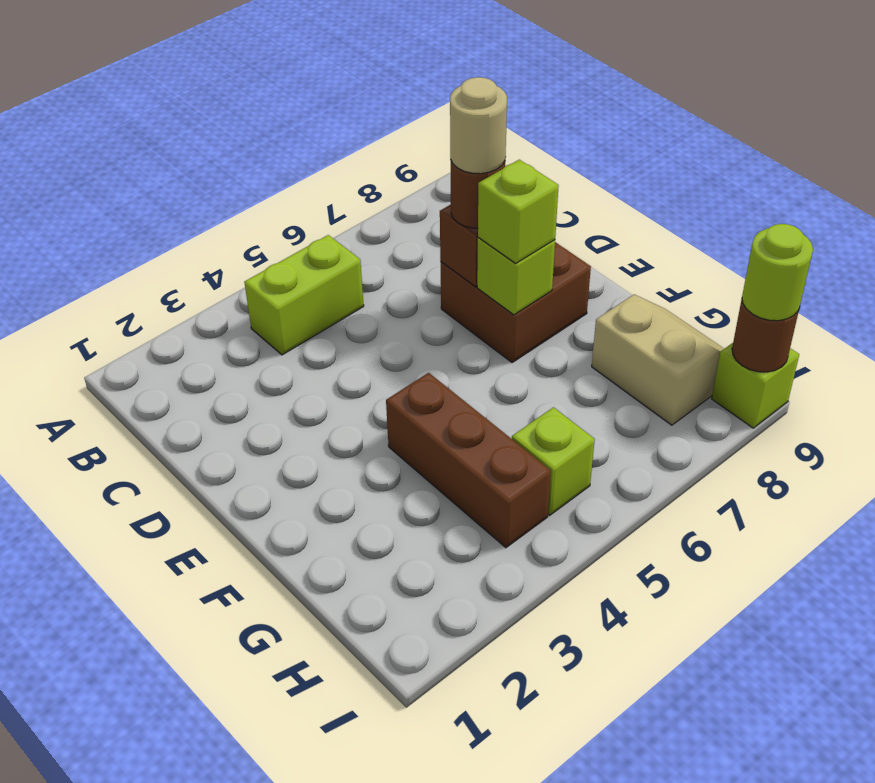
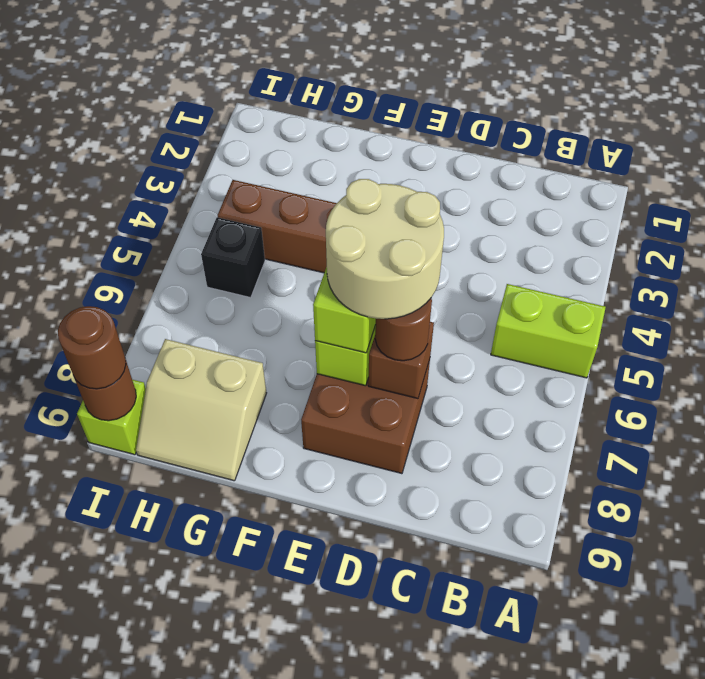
lime 1x2 brick [244,235,364,355] -> lime 1x2 brick turned to [491,284,606,378]
tan 1x1 round brick [450,77,507,174] -> tan 2x2 round brick [326,179,444,319]
lime 1x1 brick [512,407,595,515] -> black 1x1 brick [201,217,265,298]
lime 1x1 round brick [742,224,813,321] -> brown 1x1 round brick [58,306,126,389]

